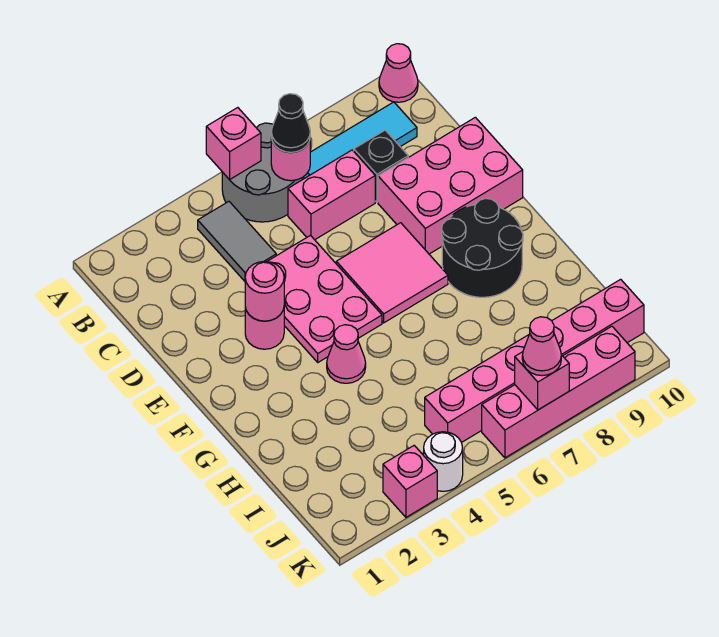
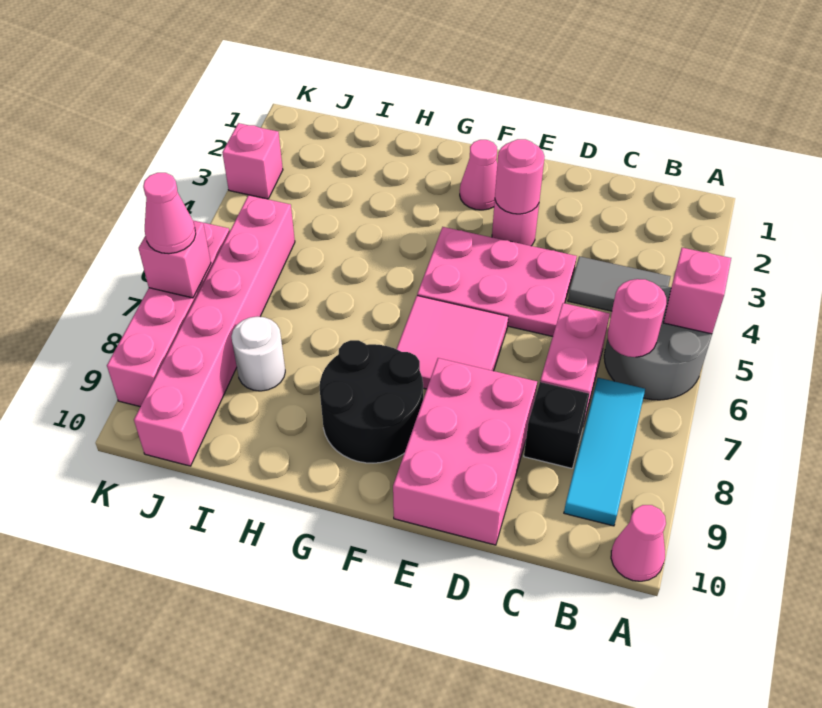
black 1x1 cone [271,94,310,152] -> none
pink 1x1 cone [327,325,366,383] -> pink 1x1 cone moved to [460,140,497,210]
white 1x1 round brick [424,432,463,491] -> white 1x1 round brick moved to [231,317,285,391]

